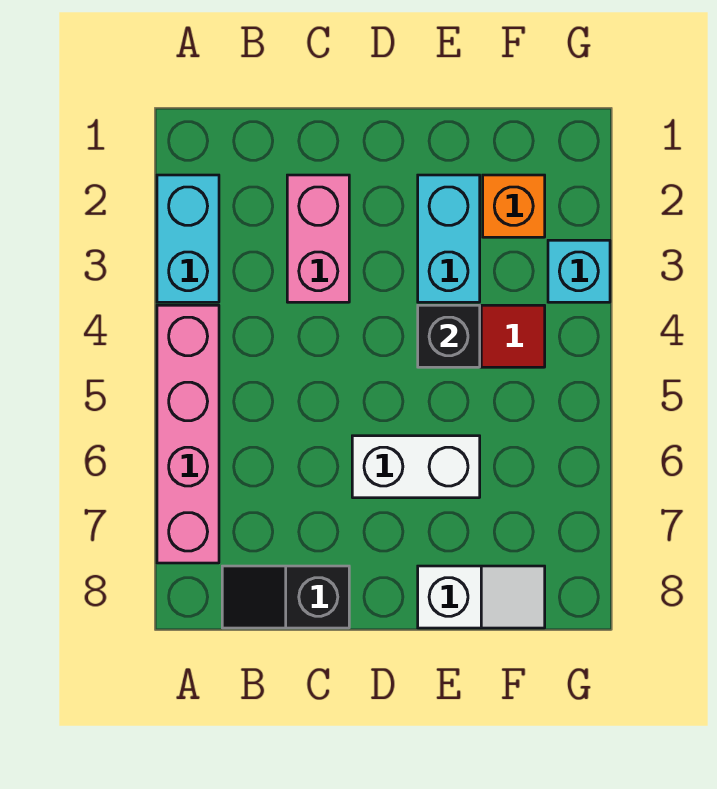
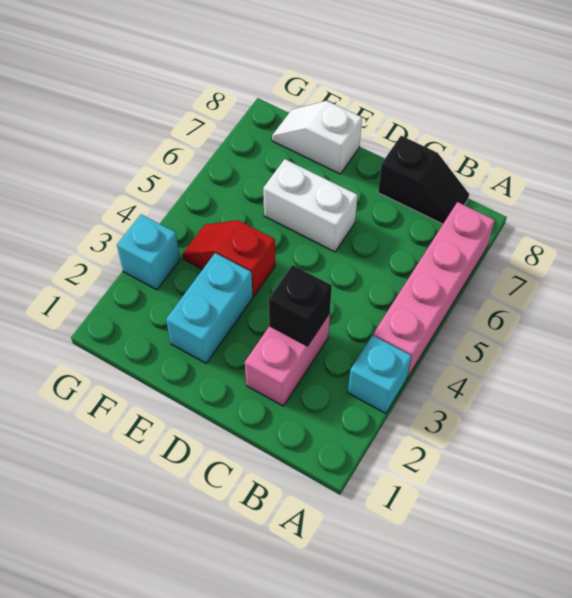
cyan 1x2 brick [157,175,219,302] -> cyan 1x1 brick [348,335,411,413]
black 1x1 brick [418,305,480,367] -> black 1x1 brick moved to [269,265,332,346]
orange 1x1 brick [483,175,545,237] -> none

